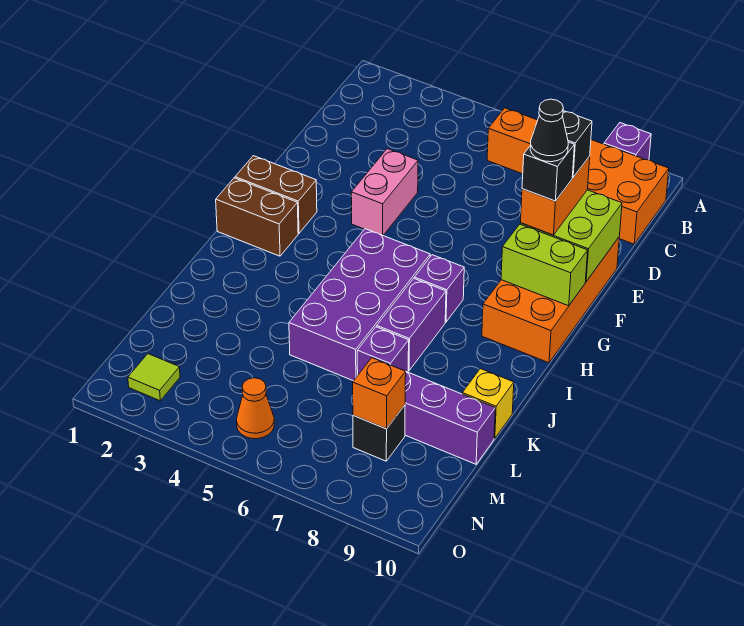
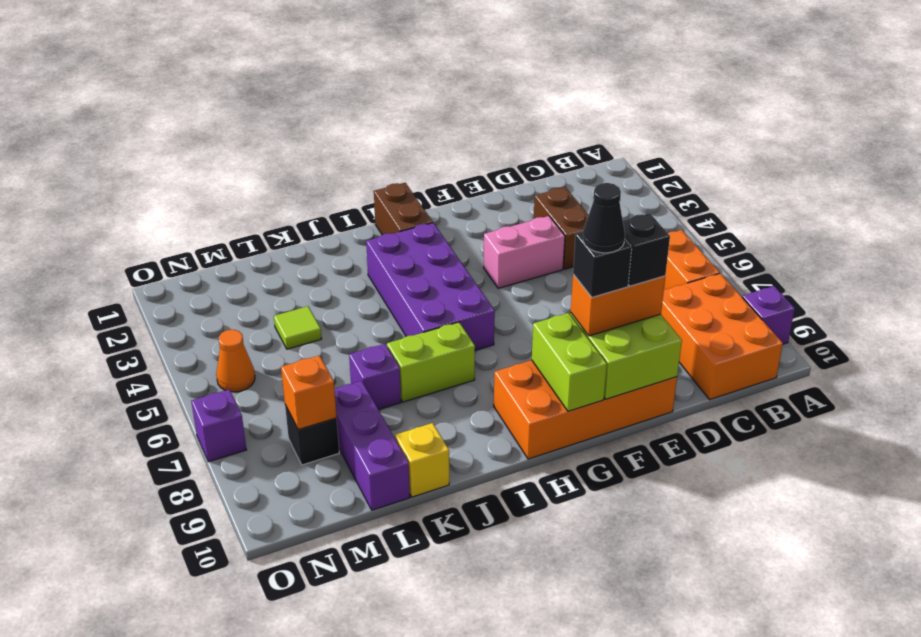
brown 1x2 brick [235,156,317,233] -> brown 1x2 brick moved to [534,187,589,269]
purple 2x4 brick [289,229,430,381] -> purple 2x4 brick turned to [366,223,495,350]
purple 1x1 brick [414,255,464,322] -> purple 1x1 brick moved to [191,389,246,462]
purple 1x2 brick [377,278,446,371] -> lime 1x2 brick [387,322,475,402]
lime 1x1 tile [128,354,180,401] -> lime 1x1 tile moved to [274,306,322,349]

